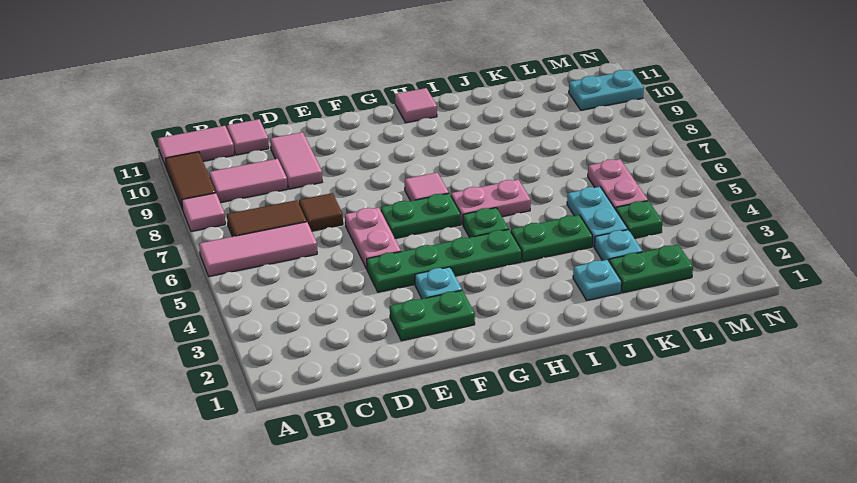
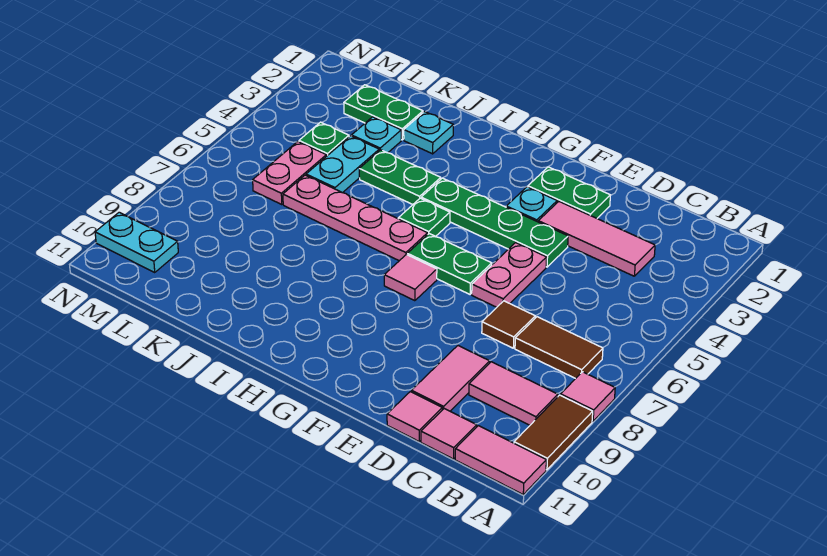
pink 1x3 tile [199,222,317,276] -> pink 1x3 tile moved to [538,202,655,276]
pink 1x2 plate [451,180,531,225] -> pink 1x4 plate [283,175,428,261]
pink 1x1 tile [395,88,437,123] -> pink 1x1 tile moved to [387,392,442,441]

